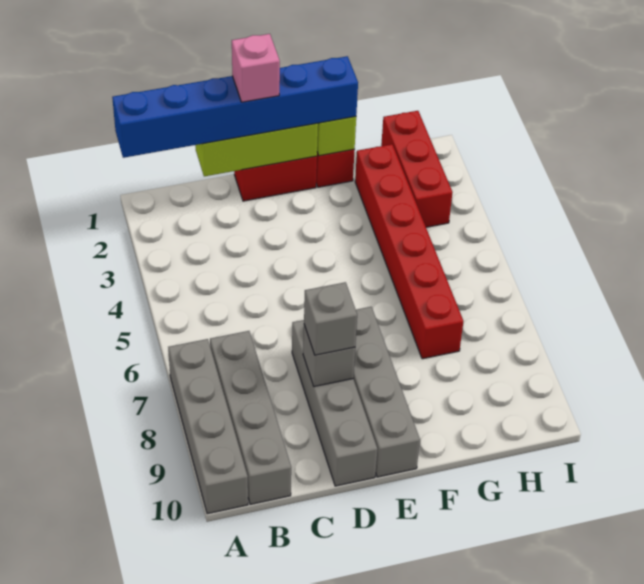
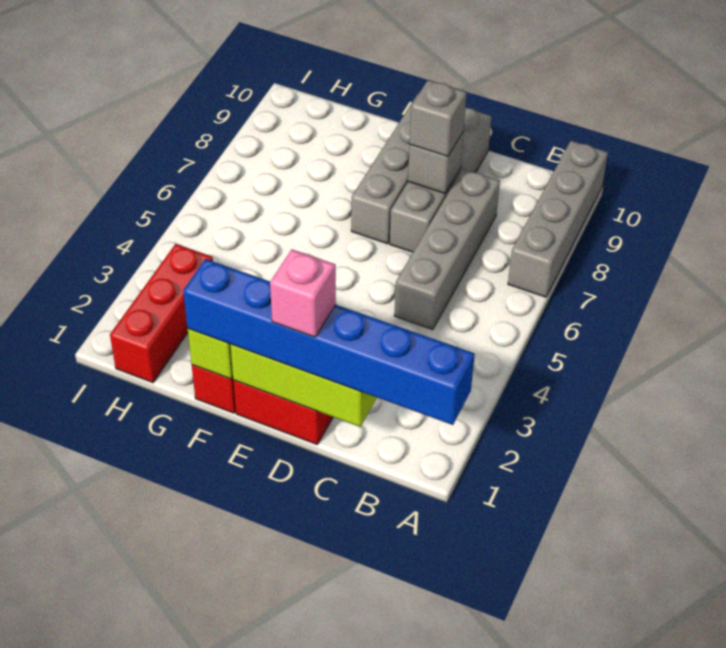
grey 1x4 brick [210,331,291,504] -> grey 1x4 brick moved to [394,169,500,330]
red 1x6 brick [355,144,463,359] -> none

